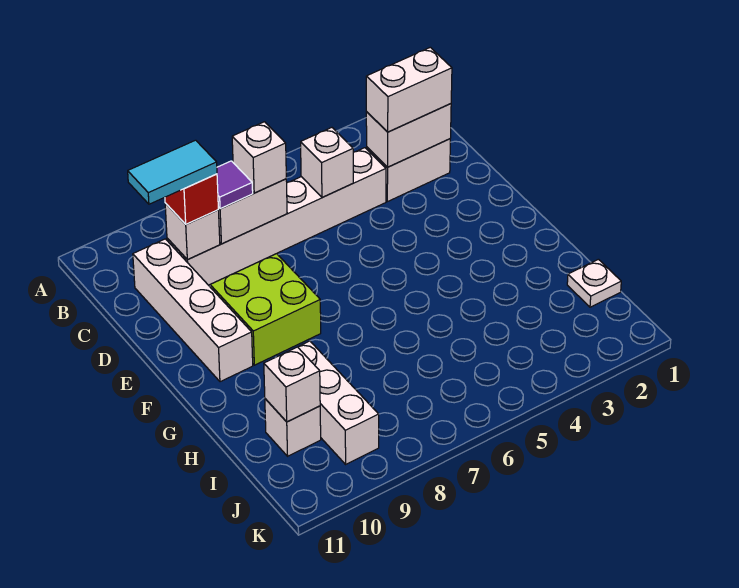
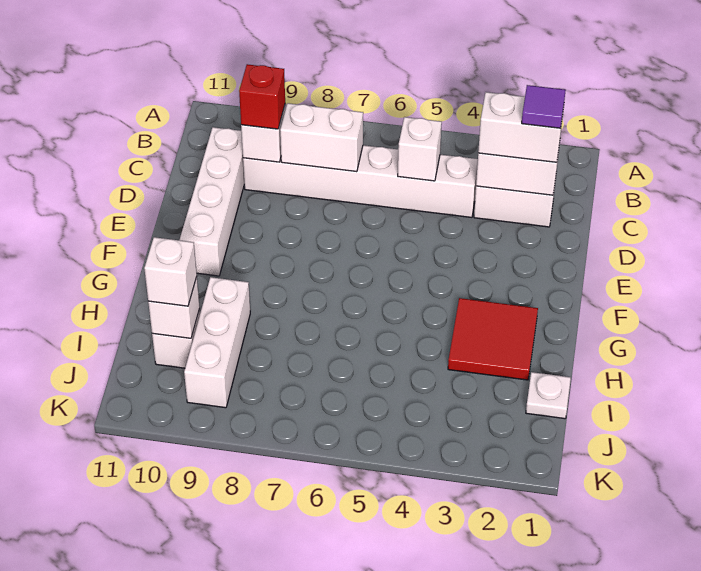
white 1x1 brick [232,122,286,193] -> white 1x1 brick moved to [144,237,197,306]
purple 1x1 tile [217,161,253,209] -> purple 1x1 tile moved to [522,85,566,128]
cyan 1x2 tile [128,140,217,204] -> none
lime 2x2 brick [210,254,321,365] -> none
none -> red 2x2 tile [448,298,538,380]

